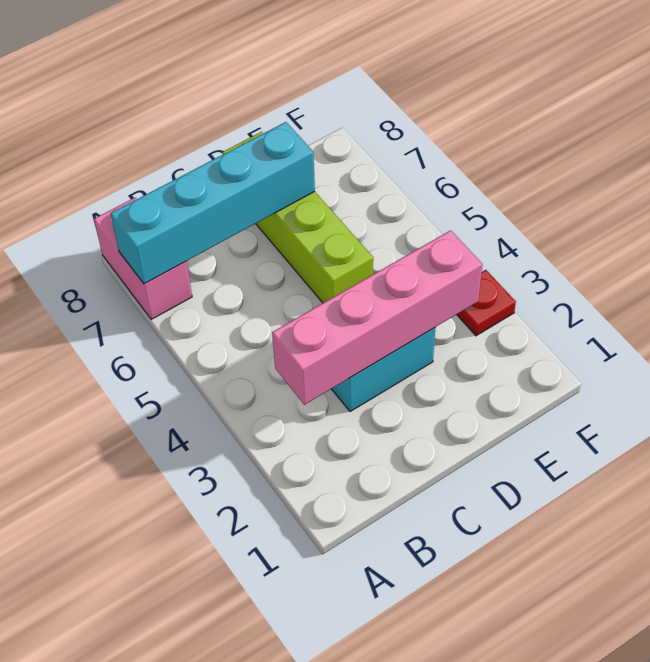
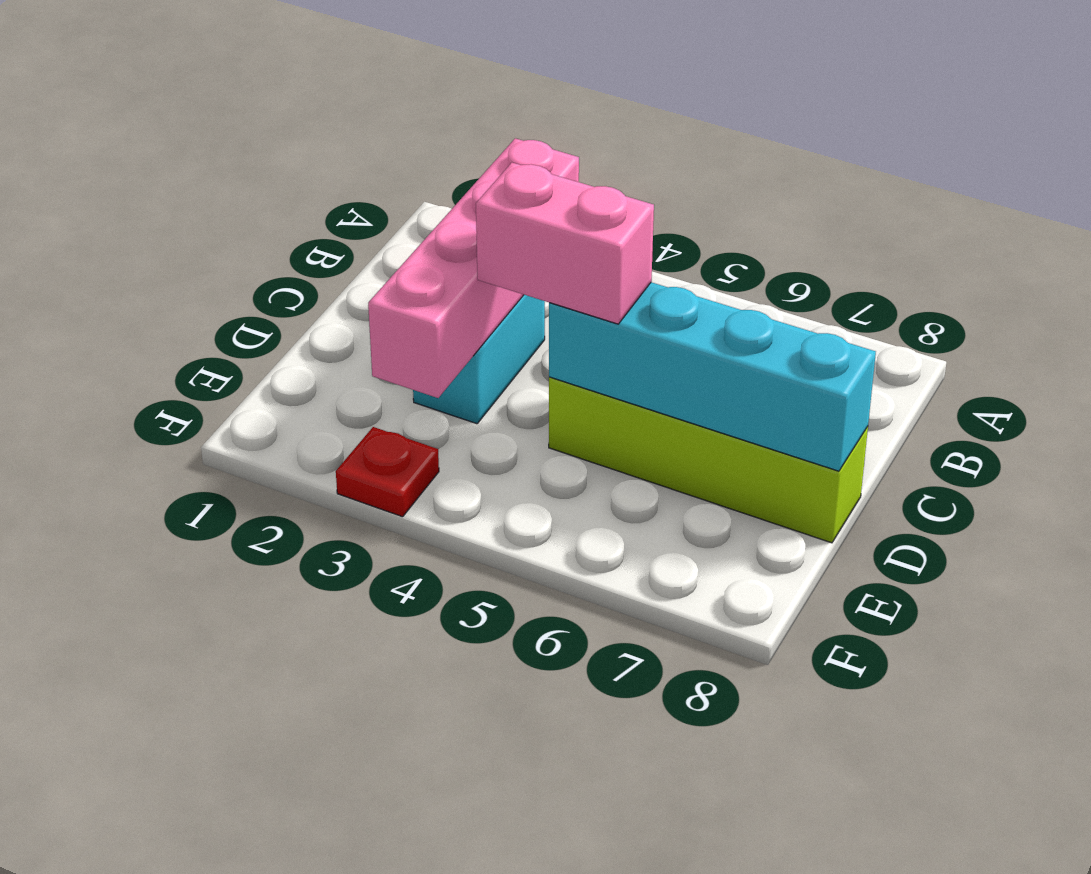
pink 1x2 brick [94,197,192,319] -> pink 1x2 brick moved to [476,163,654,324]
cyan 1x4 brick [111,122,315,284] -> cyan 1x4 brick turned to [549,282,876,471]

